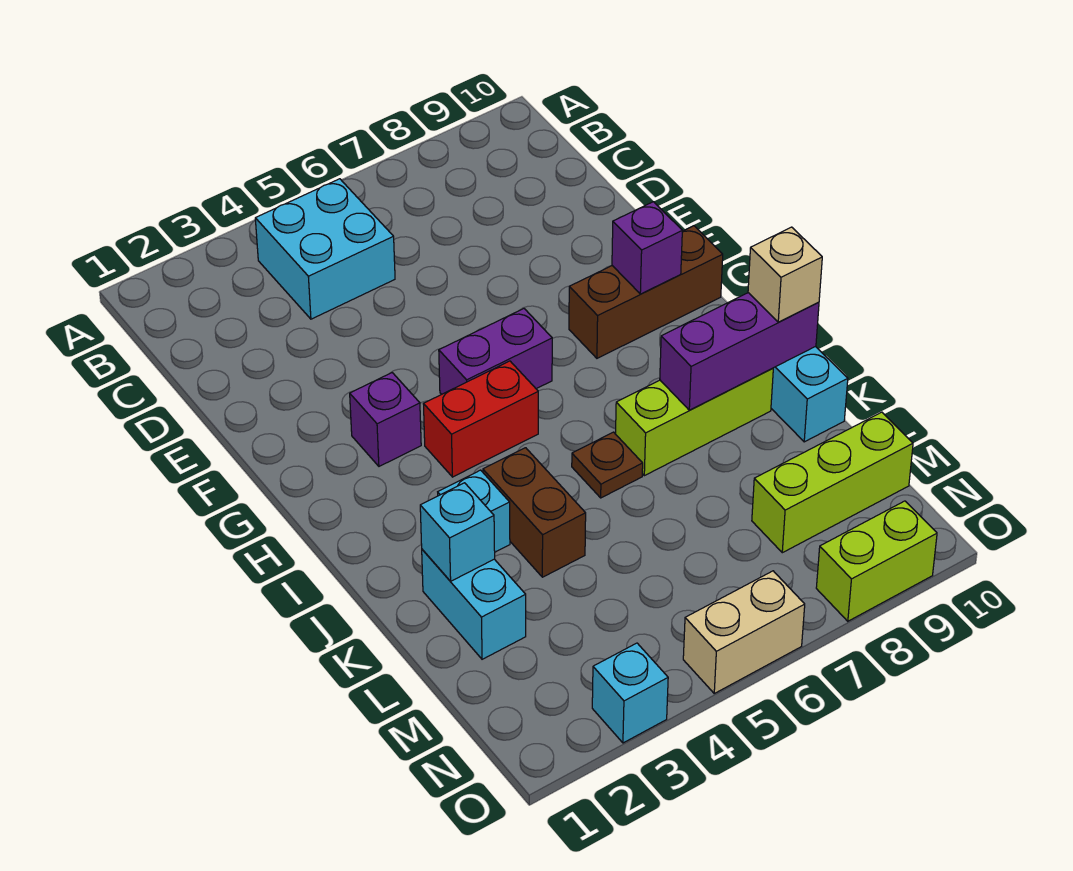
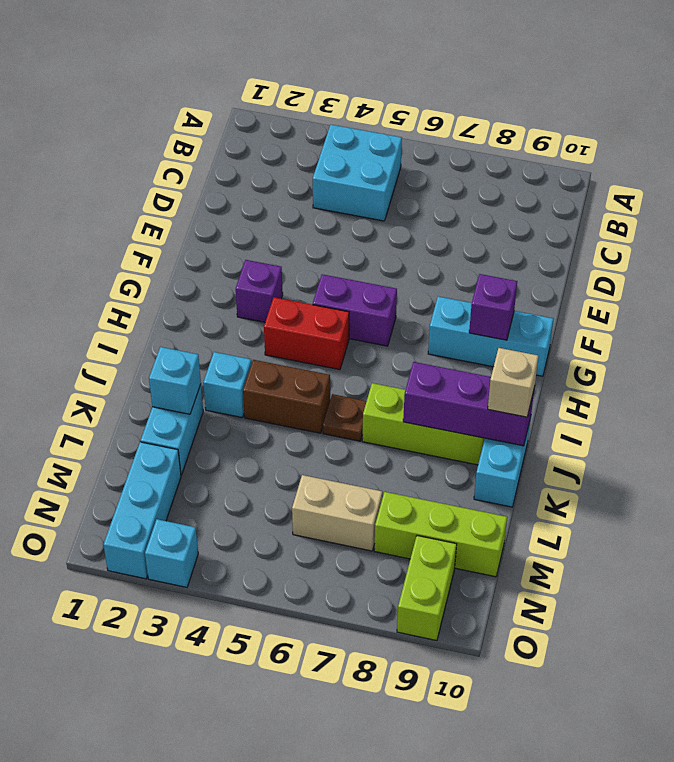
brown 1x3 brick [569,226,723,358] -> cyan 1x3 brick [428,296,553,376]
brown 1x2 brick [483,448,586,577] -> brown 1x2 brick turned to [243,360,330,433]
none -> cyan 1x3 brick [104,442,181,579]
tan 1x2 brick [683,571,805,693] -> tan 1x2 brick moved to [292,475,382,551]
lime 1x2 brick [816,501,937,621] -> lime 1x2 brick turned to [397,536,457,641]

